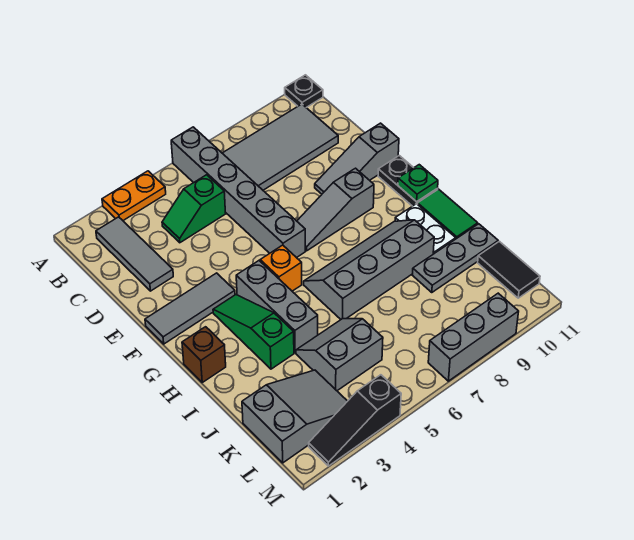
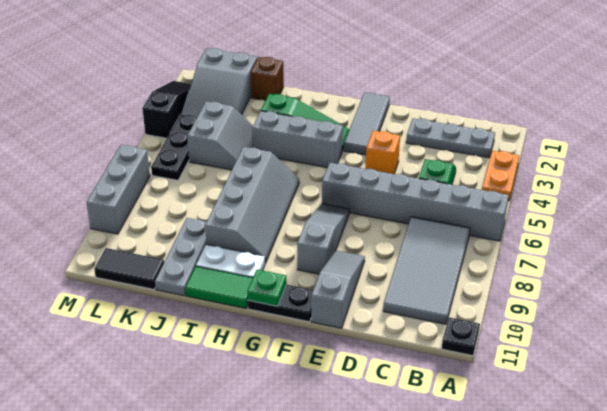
grey 1x3 tile [96,217,173,291] -> grey 1x3 plate [406,118,495,158]
orange 1x1 brick [260,245,302,291] -> orange 1x1 brick moved to [365,131,400,174]
brown 1x1 brick [182,327,226,382] -> brown 1x1 brick moved to [251,57,284,100]
none -> black 1x3 plate [151,114,197,180]

